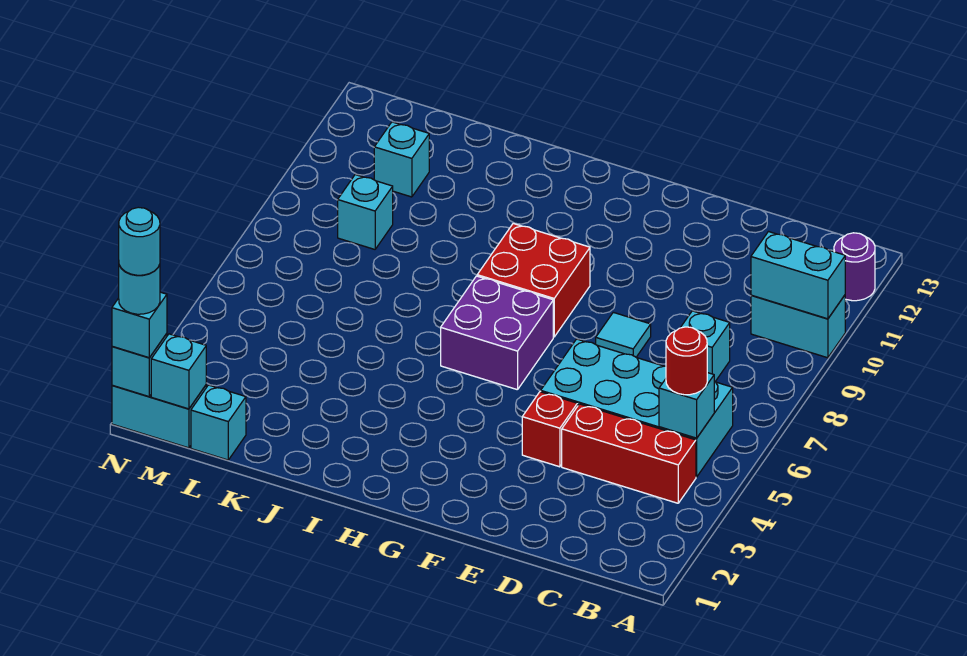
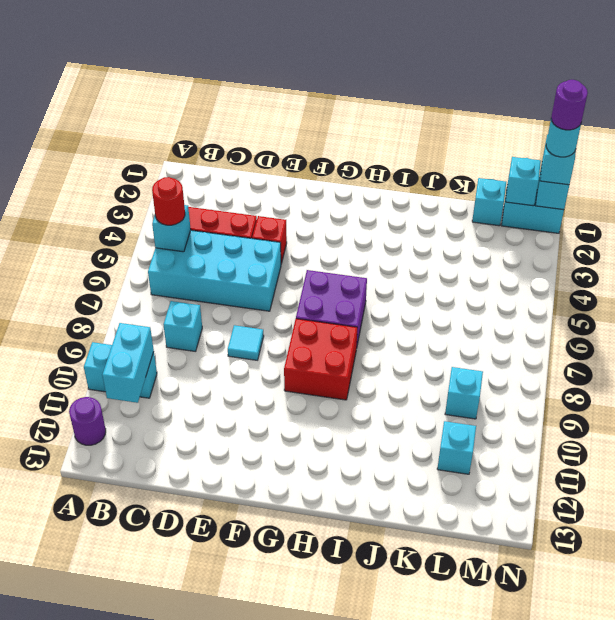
cyan 1x2 brick [751,232,845,319] -> cyan 1x2 brick turned to [102,323,154,403]
cyan 1x1 round brick [119,207,160,275] -> purple 1x1 round brick [551,80,588,130]

